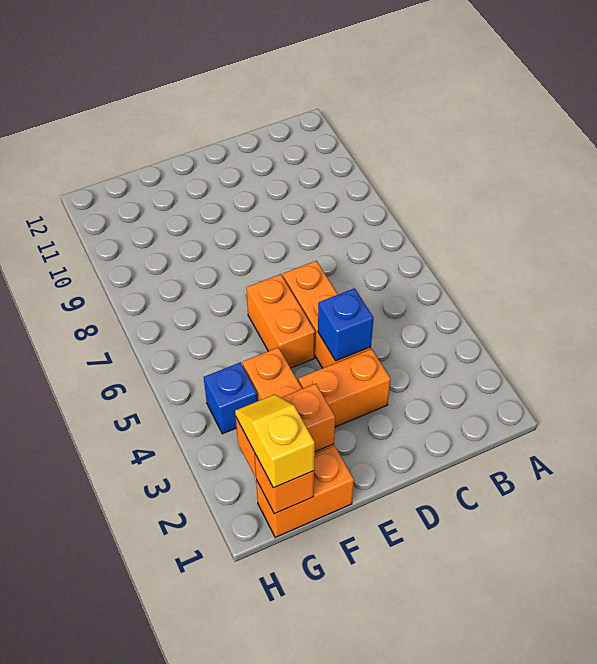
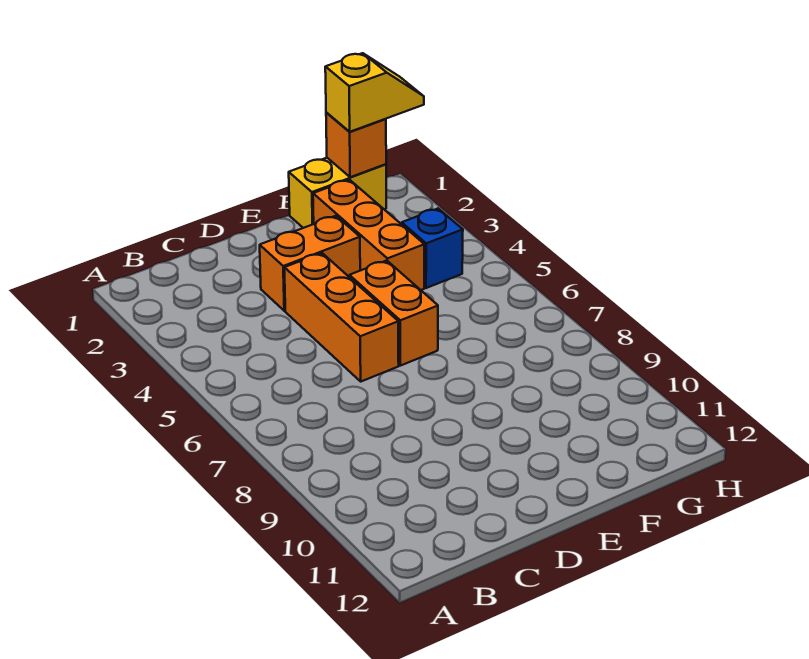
blue 1x1 brick [318,288,374,361] -> none
orange 1x2 brick [256,446,354,538] -> yellow 1x2 brick [289,158,386,228]
orange 1x2 brick [236,384,335,477] -> none
yellow 1x2 slope [235,395,315,488] -> yellow 1x2 slope turned to [325,53,424,132]

